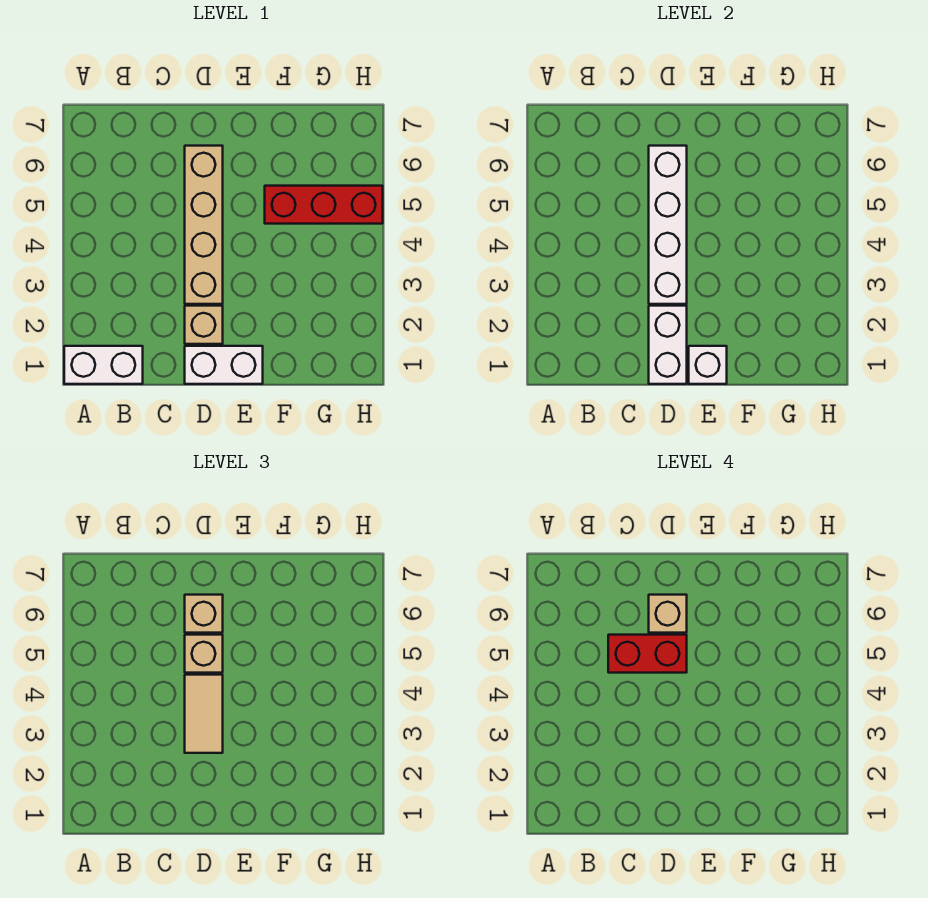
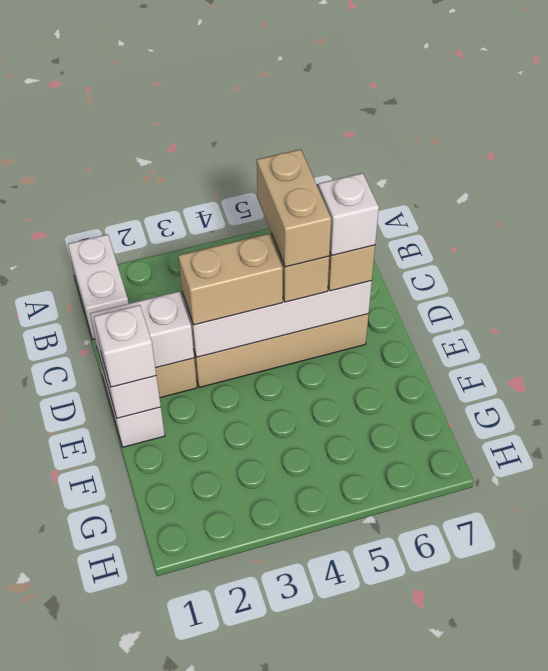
red 1x2 brick [608,635,687,673] -> tan 1x2 brick [257,149,331,267]
tan 1x2 tile [185,675,223,753] -> tan 1x2 brick [178,234,283,325]
tan 1x1 brick [649,595,687,633] -> white 1x1 brick [318,173,379,255]
none -> white 1x1 brick [94,305,156,387]
red 1x3 brick [265,186,383,224] -> none

